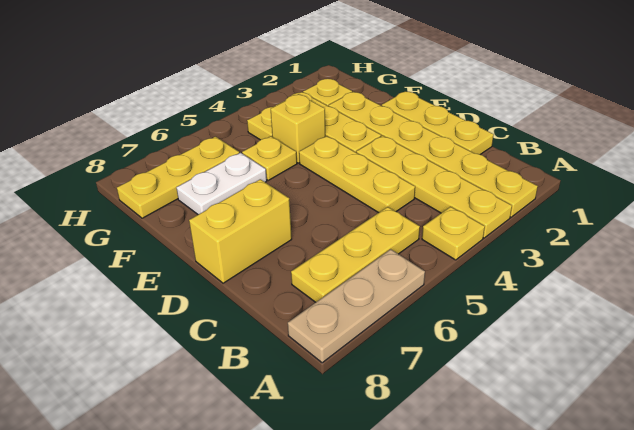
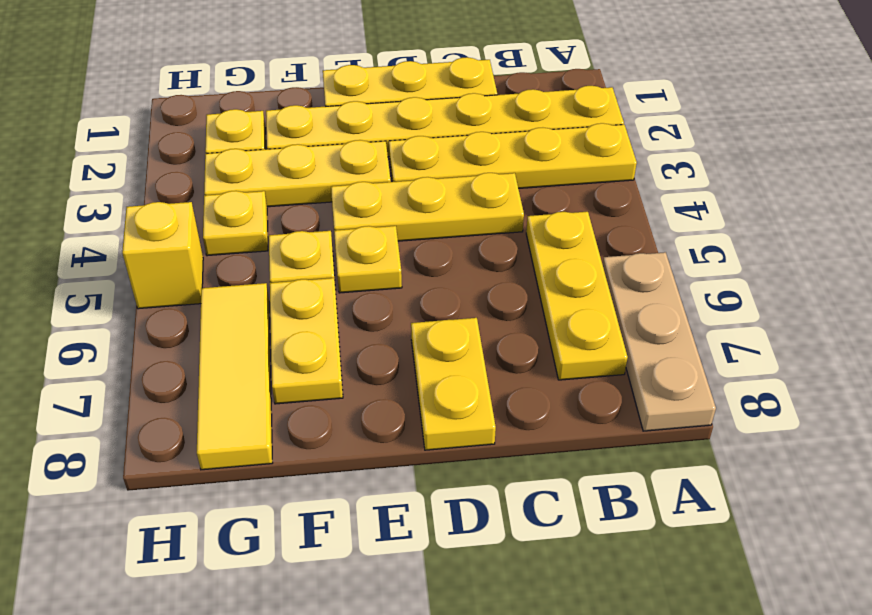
yellow 1x1 plate [422,207,485,260] -> yellow 1x1 plate moved to [334,226,402,293]
yellow 1x2 brick [189,179,292,283] -> yellow 1x2 plate [411,318,496,450]
yellow 1x1 brick [271,94,325,163] -> yellow 1x1 brick moved to [122,202,203,309]
white 1x2 plate [177,153,267,214] -> yellow 1x2 plate [270,278,343,404]
yellow 1x3 plate [117,137,239,218] -> yellow 1x3 tile [197,283,272,470]

